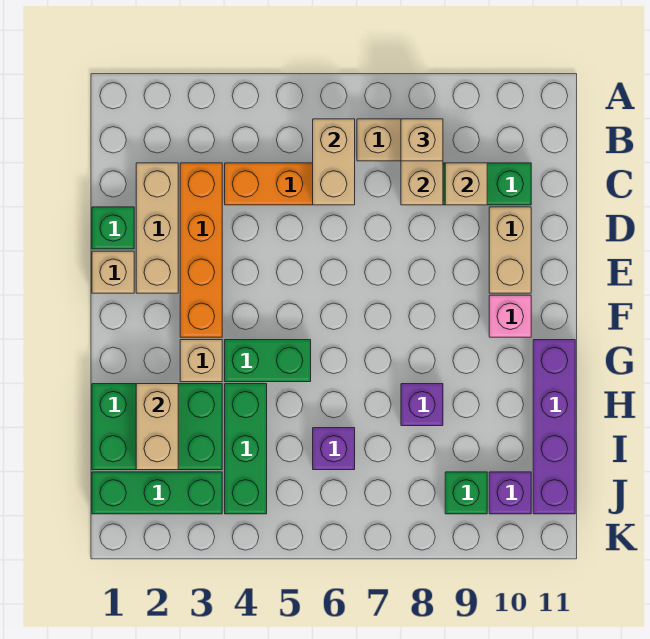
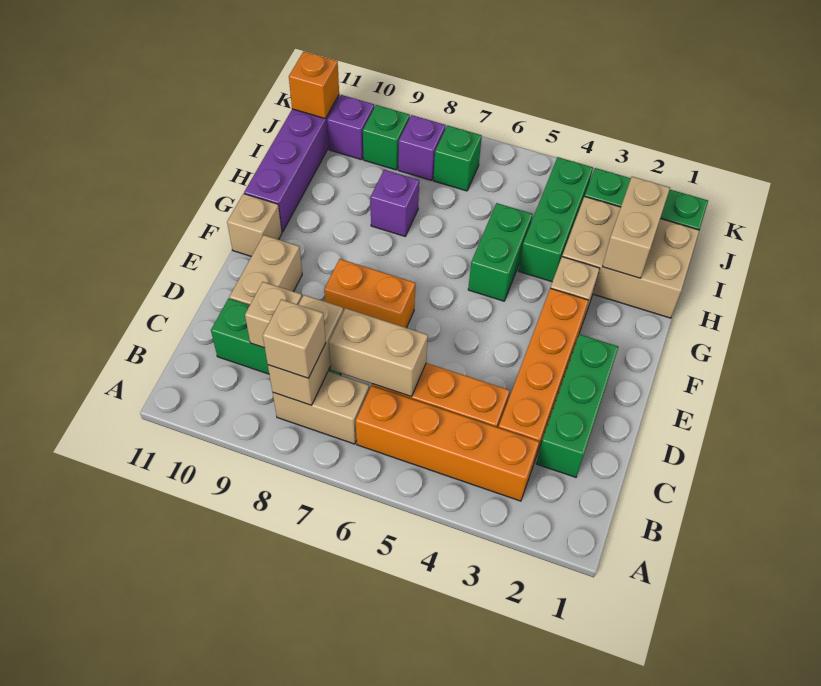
none -> orange 1x4 brick [356,386,539,501]
tan 1x2 brick [313,119,355,205] -> tan 1x2 brick turned to [329,308,428,397]
tan 1x3 brick [136,163,178,293] -> green 1x3 brick [536,334,618,477]
green 1x1 brick [92,207,134,249] -> green 1x1 brick moved to [433,125,482,191]
tan 1x1 brick [92,251,134,293] -> tan 1x1 brick moved to [227,194,282,256]
none -> orange 1x2 brick [324,259,415,328]
pink 1x1 brick [489,295,531,337] -> none
green 1x2 brick [225,340,311,382] -> green 1x2 brick turned to [468,203,533,301]
green 2x3 brick [92,384,222,470] -> tan 2x3 brick [562,196,699,318]
purple 1x1 brick [313,428,355,470] -> purple 1x1 brick moved to [398,115,446,180]
none -> orange 1x1 brick [289,52,339,118]

